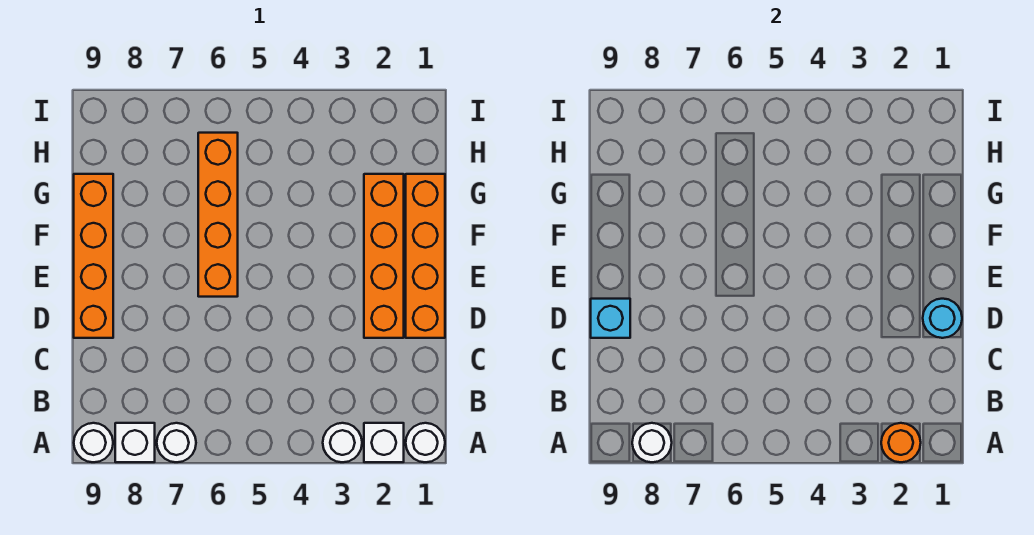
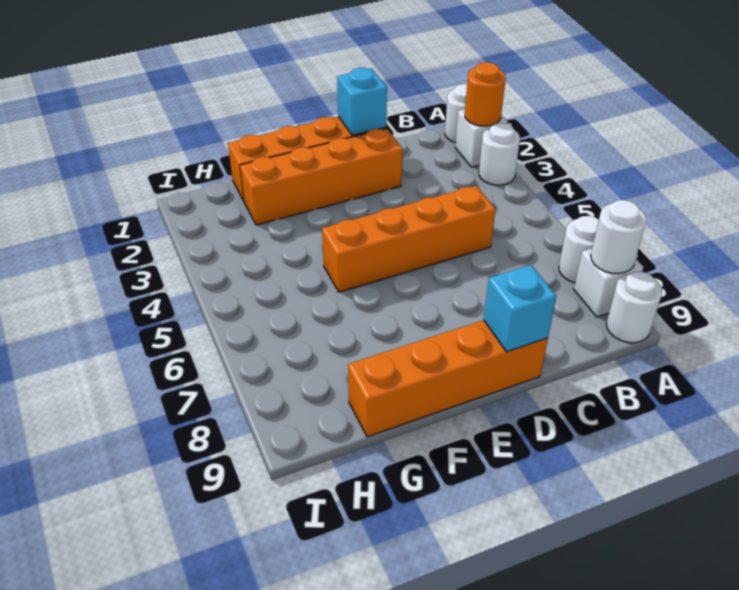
cyan 1x1 round brick [923,299,962,338] -> cyan 1x1 brick [337,68,387,135]
orange 1x4 brick [198,133,238,297] -> orange 1x4 brick moved to [322,186,496,292]

